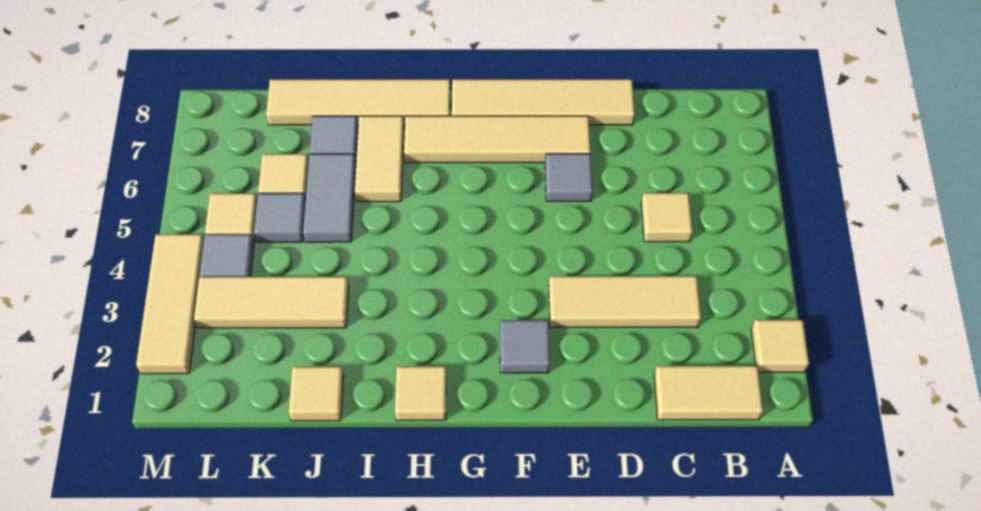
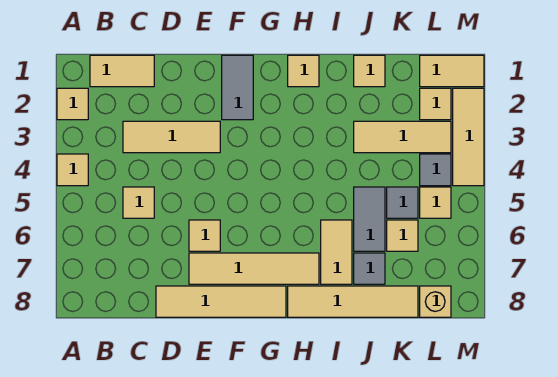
none -> tan 1x1 tile [57,154,88,186]
grey 1x1 tile [545,154,593,201] -> tan 1x1 tile [189,220,220,251]
grey 1x1 tile [500,320,550,373] -> grey 1x2 tile [222,55,253,120]
none -> tan 1x2 tile [420,55,484,87]
none -> tan 1x1 tile [420,88,451,120]
none -> tan 1x1 brick [420,286,451,317]

